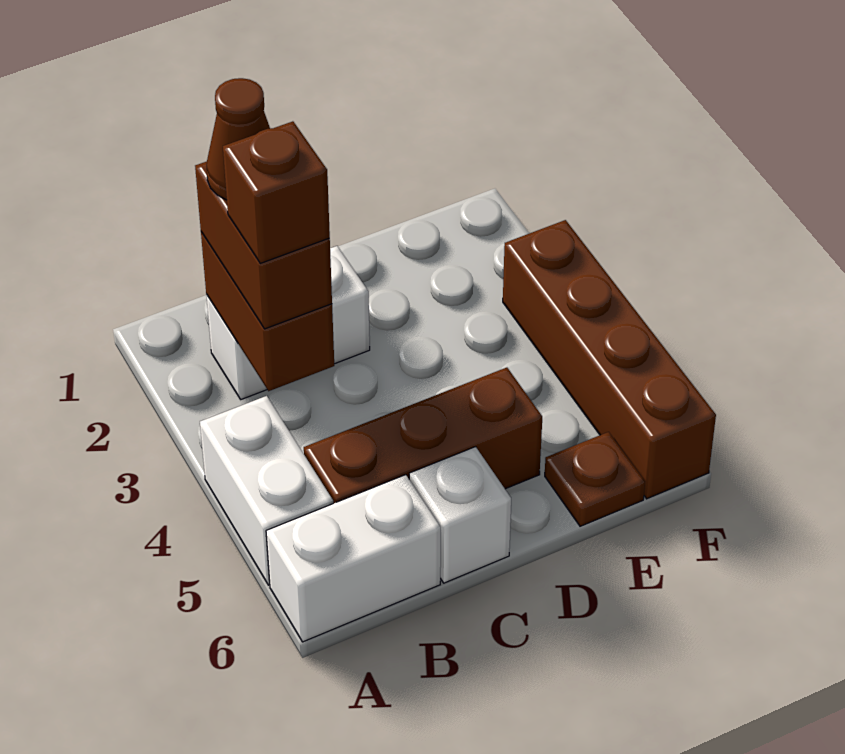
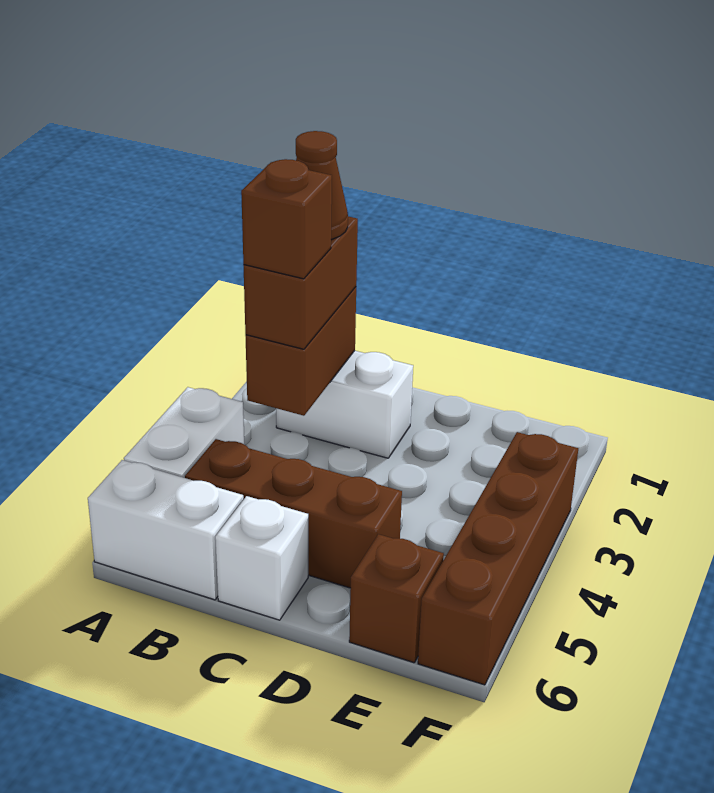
brown 1x1 plate [545,432,645,526] -> brown 1x1 brick [349,534,444,663]

